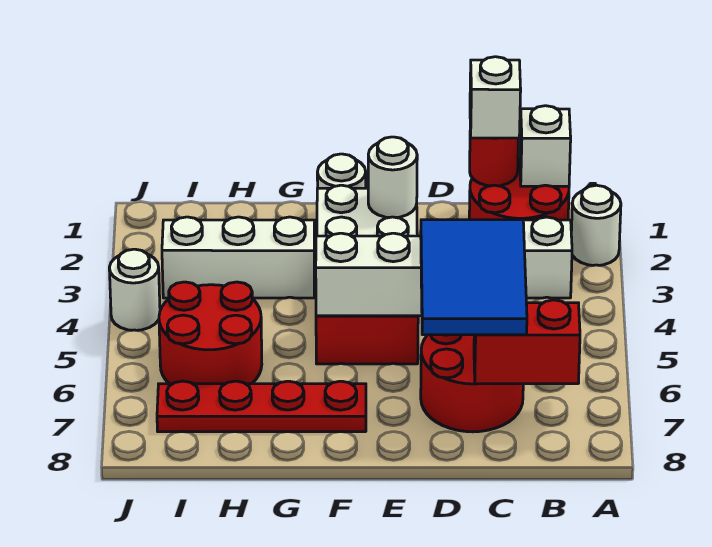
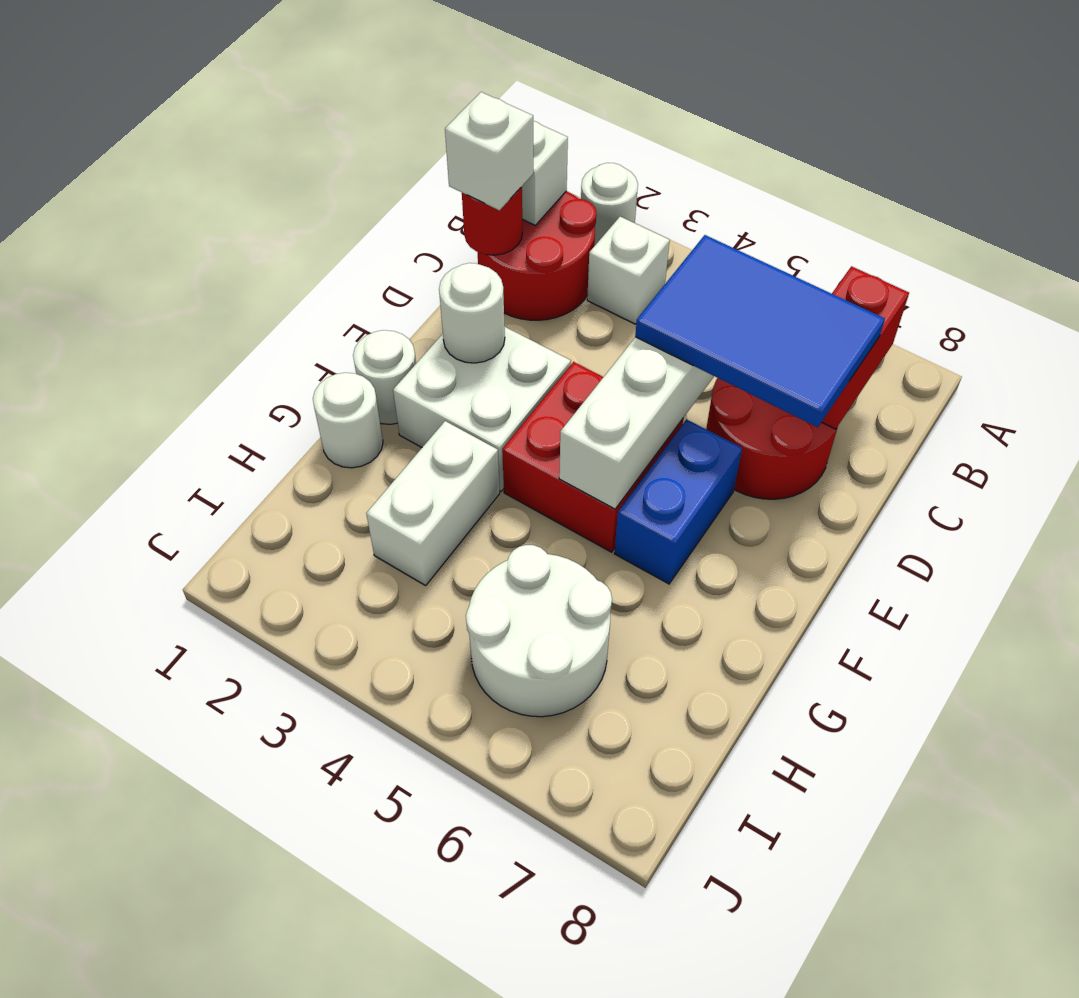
none -> blue 1x2 brick [614,420,742,584]
red 1x4 plate [157,381,366,432] -> none
white 1x3 brick [162,217,315,298] -> white 1x2 brick [366,421,500,586]
red 2x2 round brick [159,282,262,384] -> white 2x2 round brick [466,545,612,717]
white 1x1 round brick [109,249,160,330] -> white 1x1 round brick moved to [313,373,383,468]

